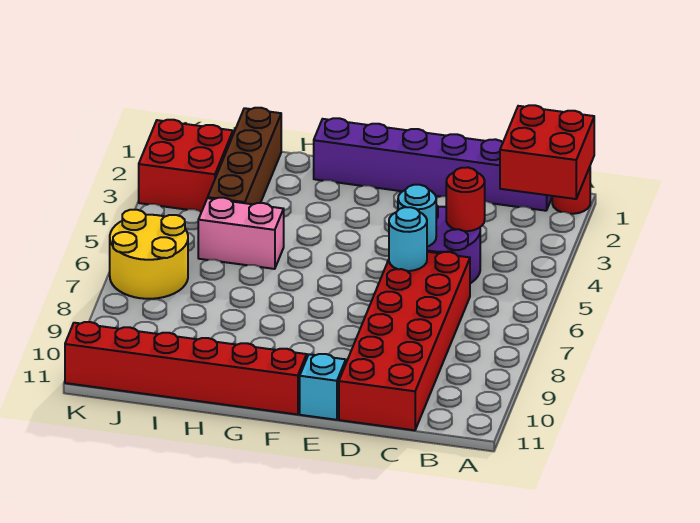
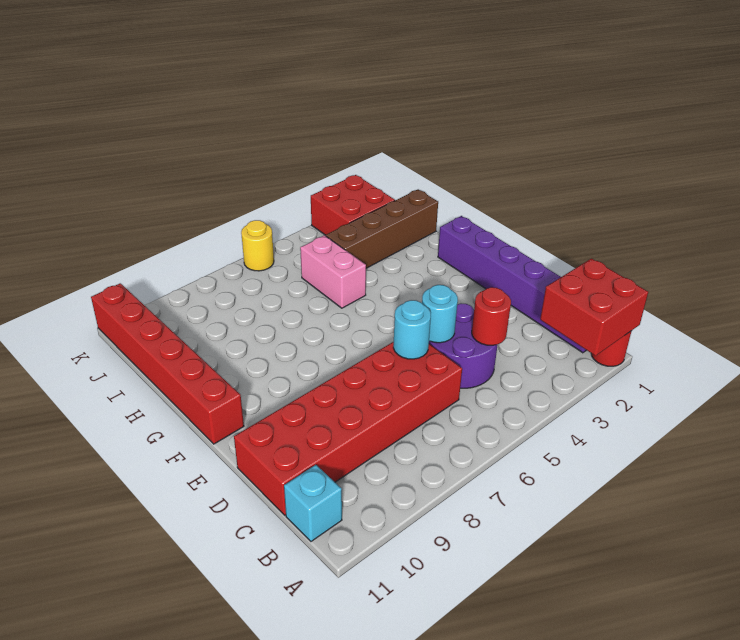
cyan 1x1 brick [300,354,346,420] -> cyan 1x1 brick moved to [284,465,342,541]
yellow 2x2 round brick [110,210,188,299] -> yellow 1x1 round brick [241,220,274,271]

